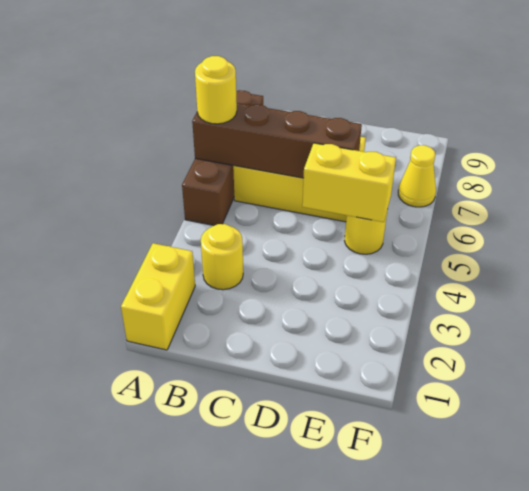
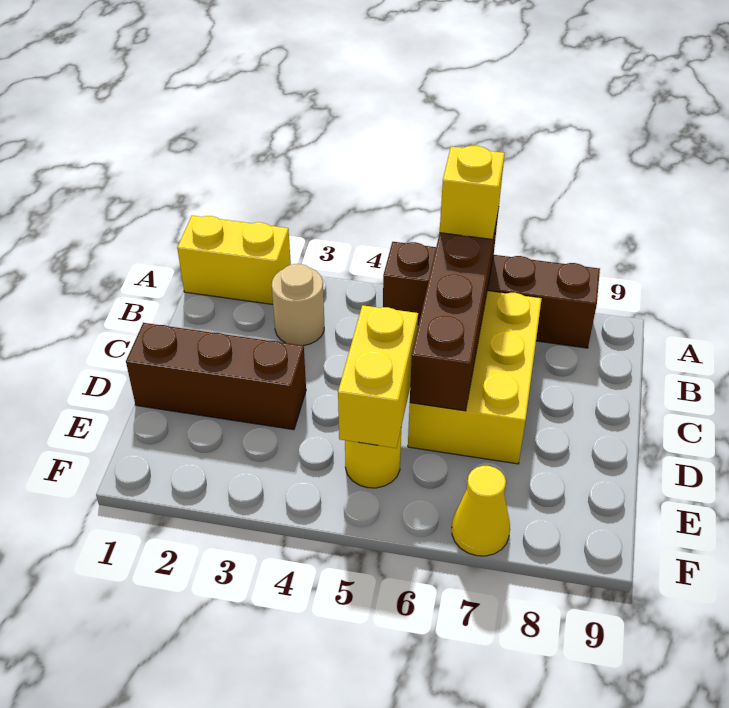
yellow 1x1 round brick [195,56,237,124] -> yellow 1x1 brick [440,146,505,239]
yellow 1x1 round brick [201,224,243,290] -> tan 1x1 round brick [272,264,324,346]
none -> brown 1x3 brick [126,323,306,430]

